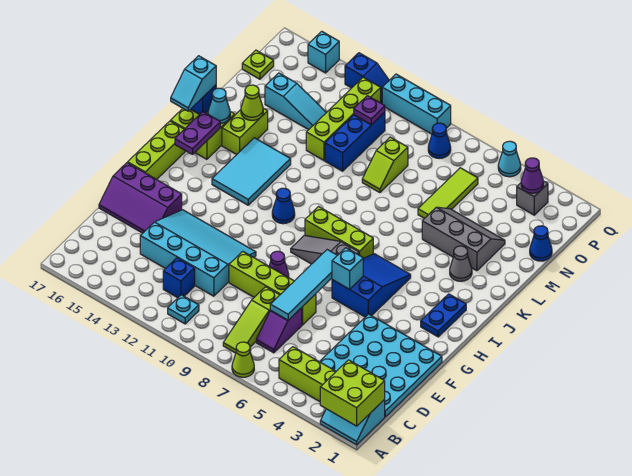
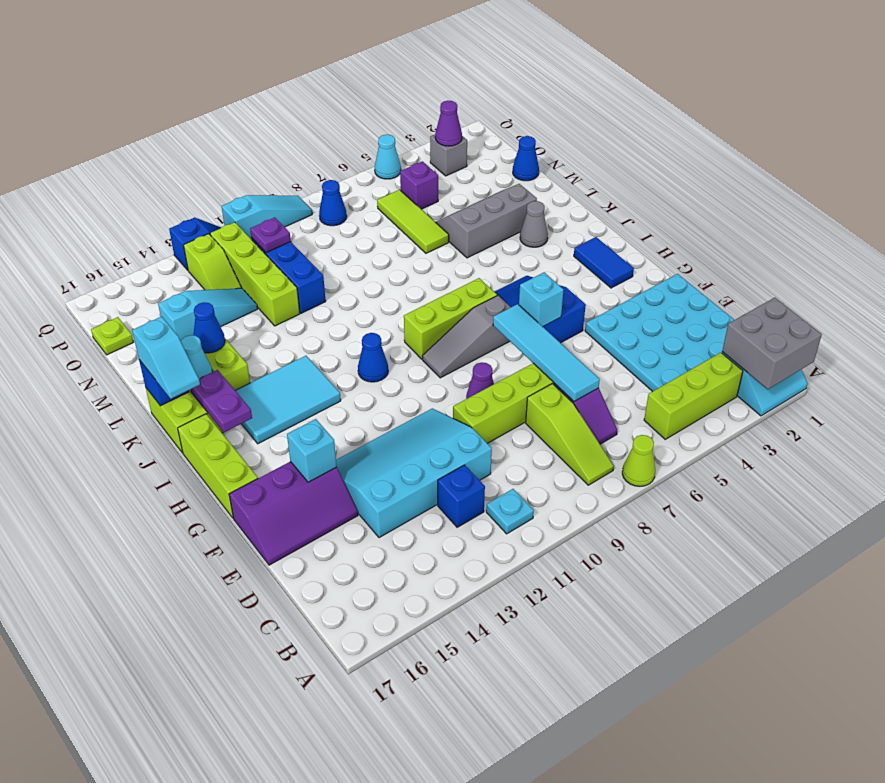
lime 2x2 brick [320,360,385,426] -> grey 2x2 brick [722,298,822,389]
blue 1x2 plate [421,294,466,337] -> blue 1x2 tile [574,237,634,288]
cyan 2x3 tile [212,138,291,205] -> cyan 2x3 tile turned to [235,356,341,444]
lime 1x1 cone [241,85,263,120] -> blue 1x1 cone [194,302,225,353]
lime 1x2 slope [362,137,408,193] -> lime 1x2 slope moved to [184,234,241,290]
none -> purple 1x1 brick [400,161,438,209]
cyan 1x3 brick [382,74,451,134] -> cyan 1x3 slope [221,195,312,240]
cyan 1x1 brick [308,31,339,73] -> cyan 1x1 brick moved to [287,419,337,482]

